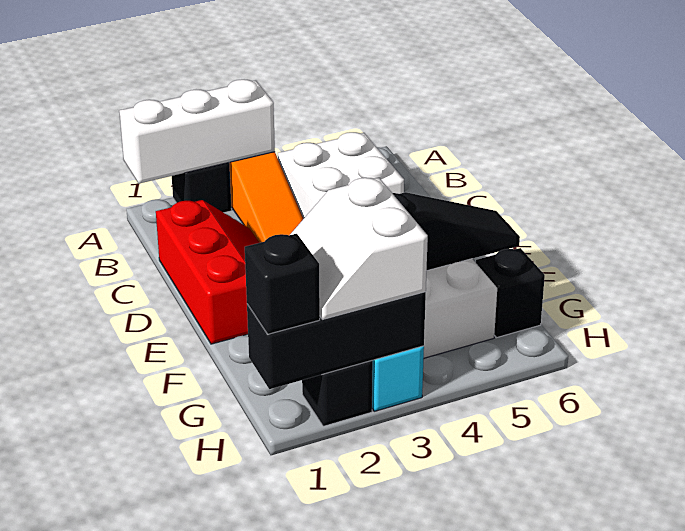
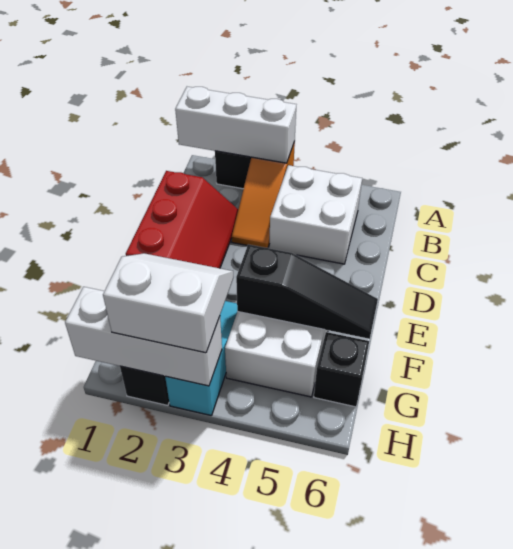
white 2x2 slope [290,178,428,319] -> white 2x2 slope turned to [103,253,233,353]
black 1x3 brick [247,292,426,389] -> white 1x3 brick [65,287,222,386]
black 1x1 brick [245,234,320,334] -> none

